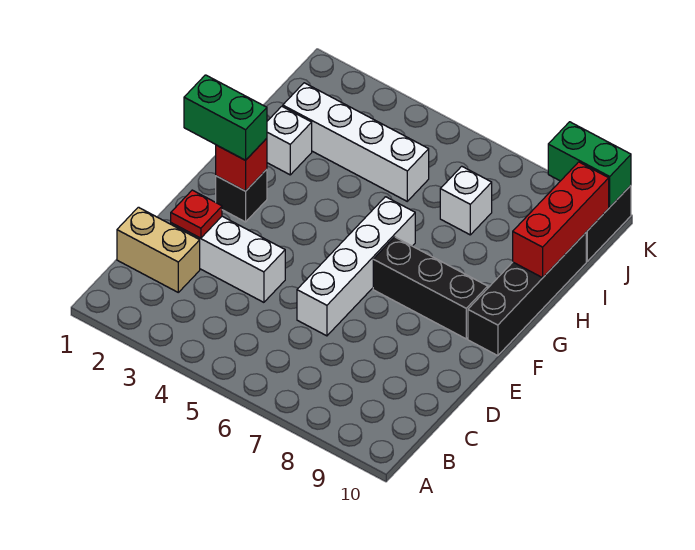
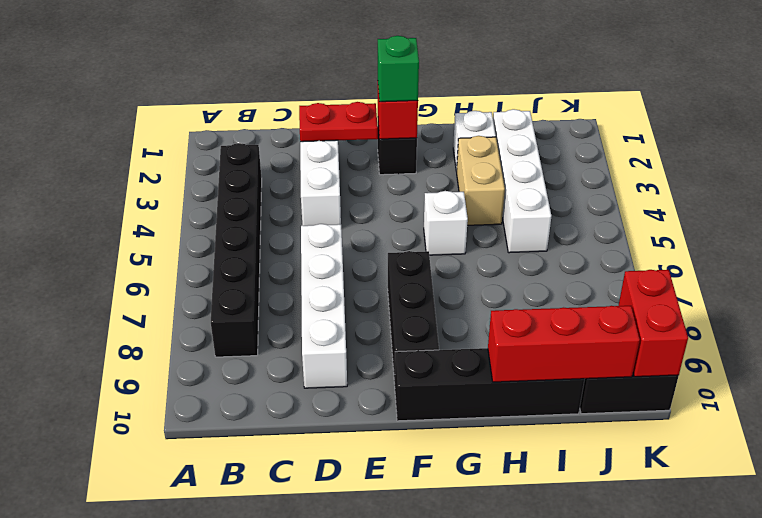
none -> black 1x6 brick [211,143,262,357]
tan 1x2 brick [117,207,200,292] -> tan 1x2 brick moved to [457,136,505,225]
red 1x1 plate [171,190,222,238] -> red 1x2 plate [299,102,378,142]
white 1x4 brick [297,197,415,336] -> white 1x4 brick turned to [301,224,347,388]
green 1x2 brick [184,75,267,160] -> green 1x1 brick [378,36,419,102]
white 1x1 brick [440,166,492,235] -> white 1x1 brick moved to [424,191,468,255]
green 1x2 brick [548,122,631,207] -> red 1x2 brick [619,270,688,377]

